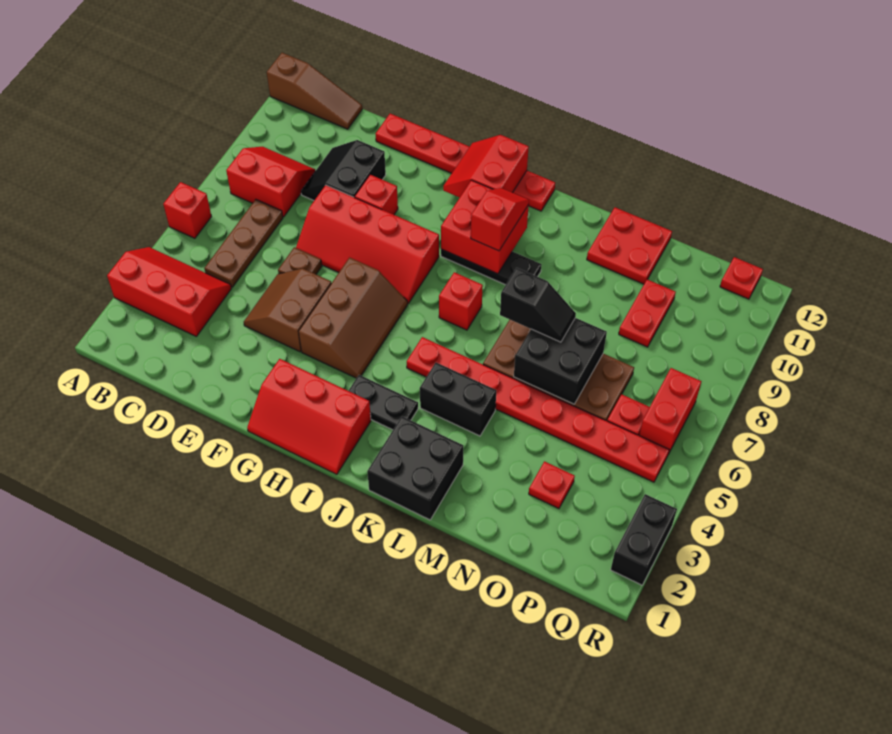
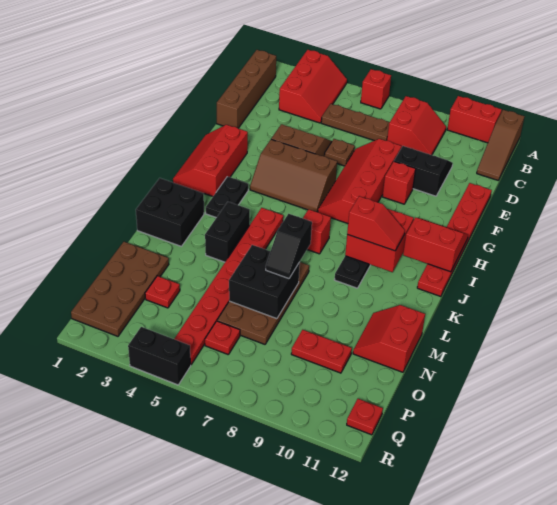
none -> brown 1x4 brick [217,50,276,128]
red 2x2 plate [587,207,672,284] -> red 2x2 slope [353,305,425,372]
none -> brown 2x4 plate [71,242,169,336]
red 1x2 brick [639,368,701,453] -> red 1x2 brick moved to [447,96,502,143]
black 1x2 brick [611,494,677,585] -> black 1x2 brick moved to [128,327,191,385]

